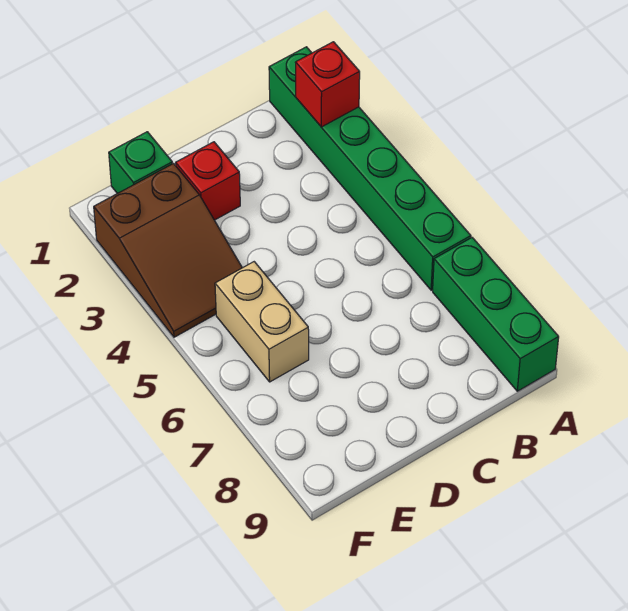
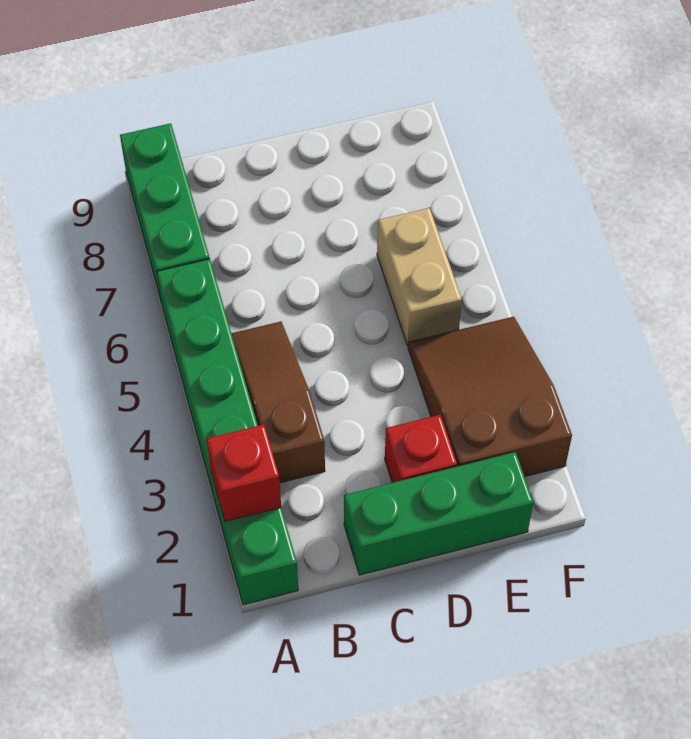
none -> brown 1x3 slope [231,322,325,483]
green 1x1 brick [109,132,172,194] -> green 1x3 brick [344,452,533,575]

